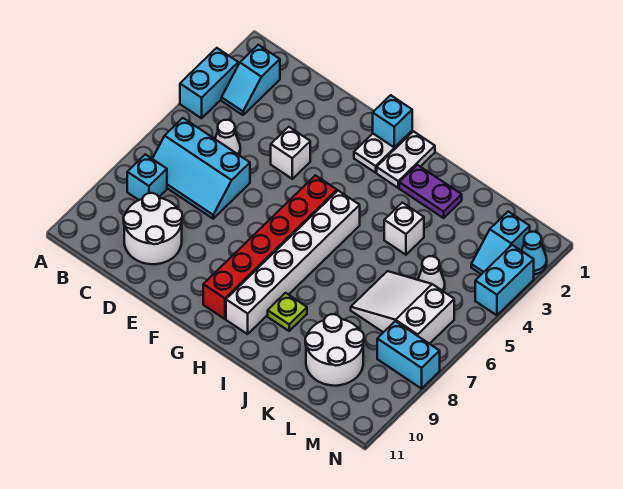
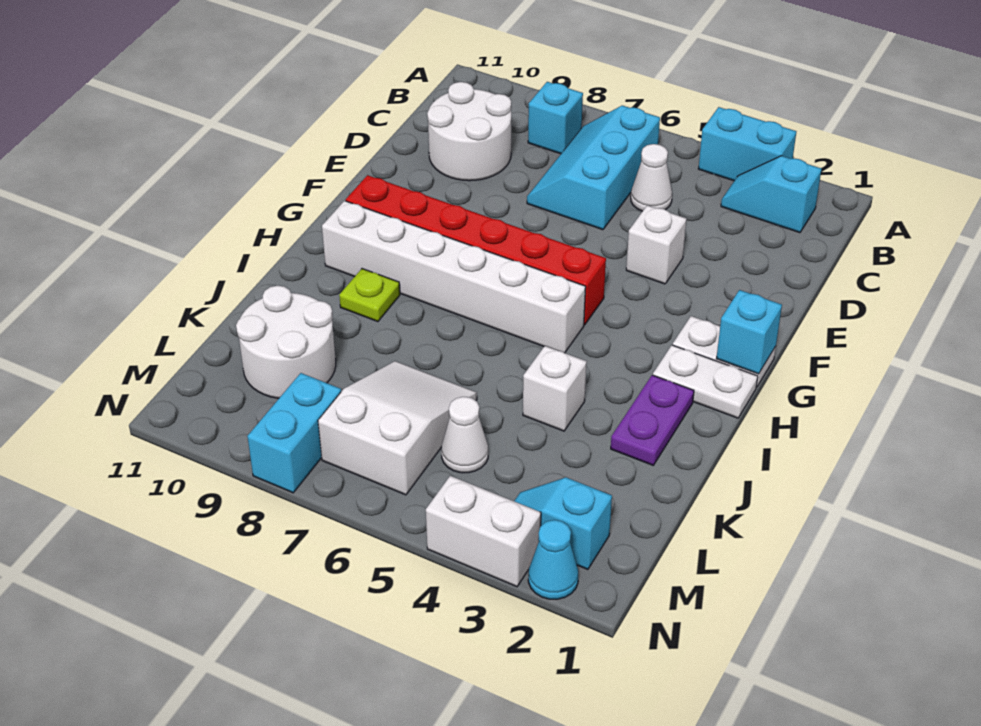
cyan 1x2 brick [475,245,534,315] -> white 1x2 brick [426,476,541,587]

